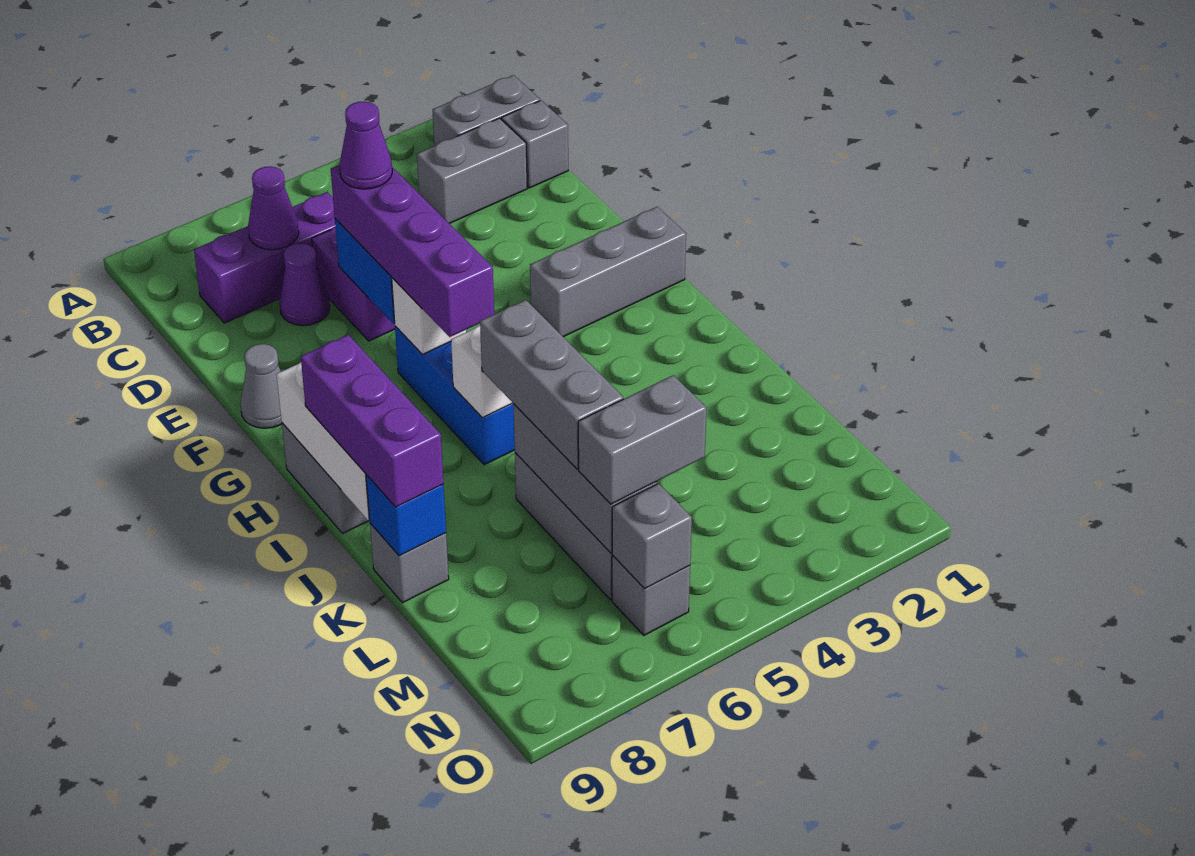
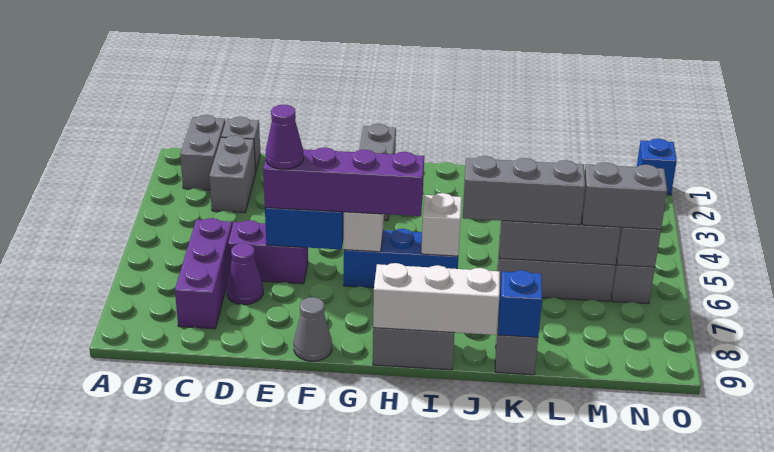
purple 1x1 cone [248,167,299,250] -> none
purple 1x3 brick [301,335,443,507] -> none
grey 1x2 brick [578,375,706,504] -> grey 1x2 brick turned to [582,162,667,229]
none -> blue 1x1 brick [637,138,677,195]

